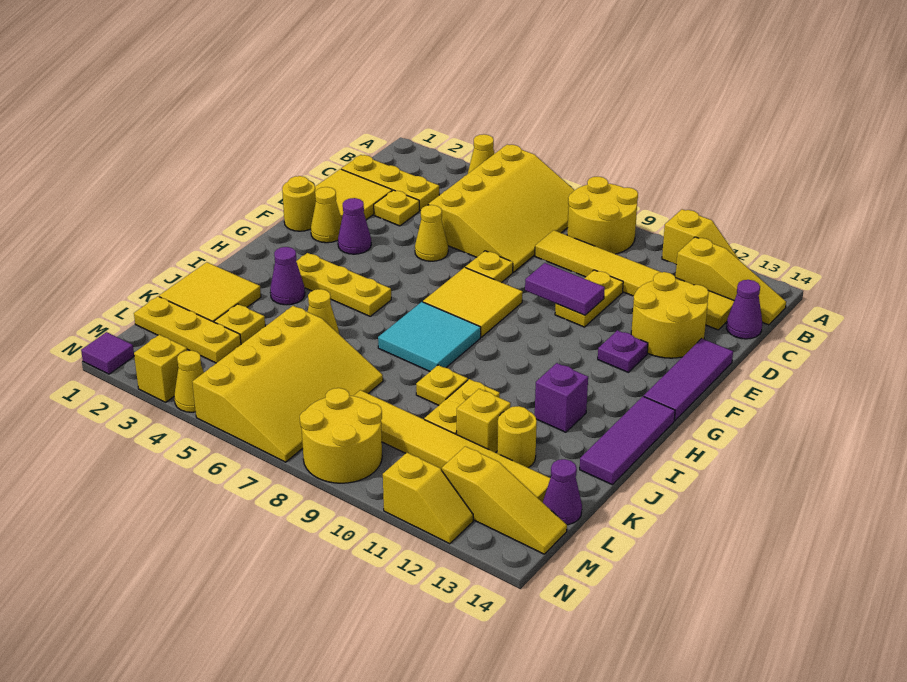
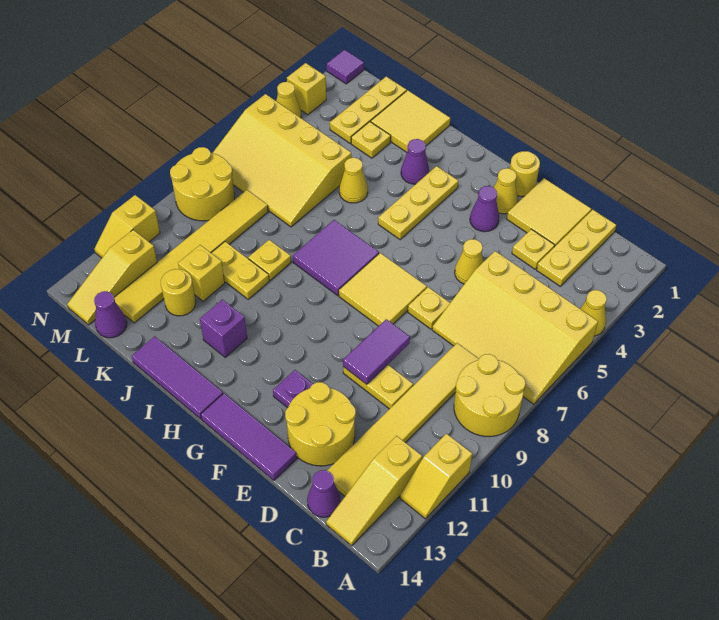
cyan 2x2 tile [378,302,481,371] -> purple 2x2 tile [293,220,379,296]

